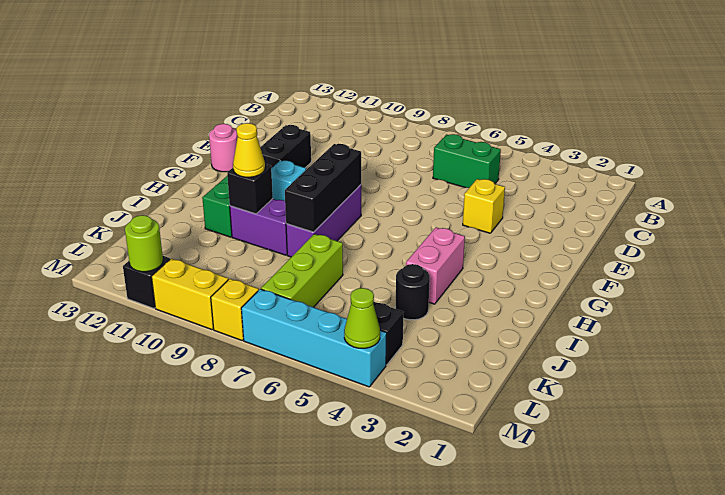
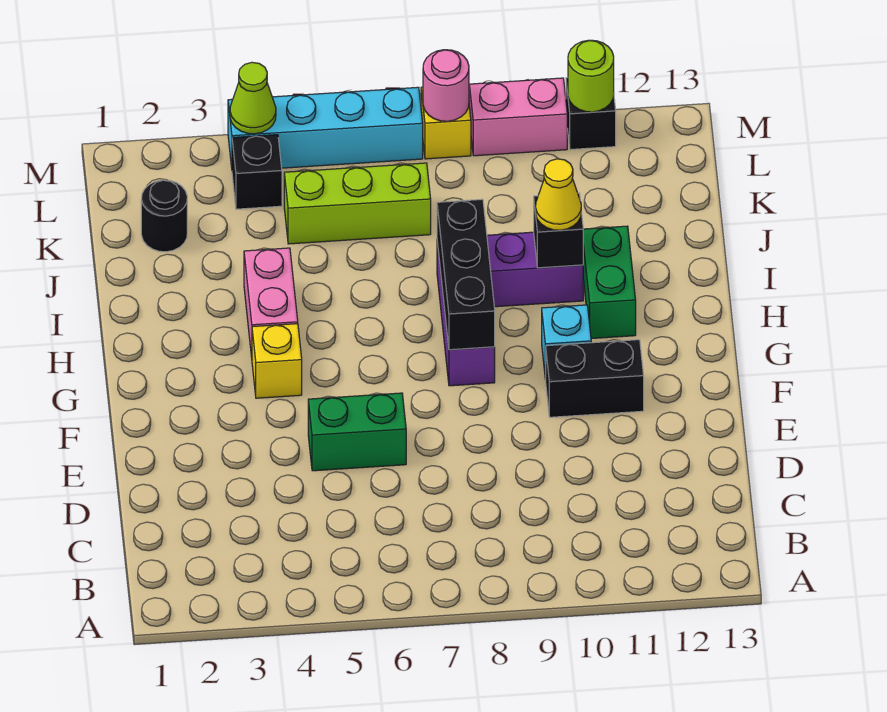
green 1x2 brick [433,134,501,188] -> green 1x2 brick moved to [308,393,406,471]
yellow 1x1 brick [463,179,505,233] -> yellow 1x1 brick moved to [252,324,302,398]
black 1x2 brick [260,125,311,168] -> black 1x2 brick turned to [546,340,644,417]
pink 1x1 round brick [209,124,238,172] -> pink 1x1 round brick moved to [423,50,469,121]
black 1x1 round brick [395,264,430,320] -> black 1x1 round brick moved to [141,180,187,252]
lime 1x3 brick [261,234,343,307] -> lime 1x3 brick turned to [284,163,431,244]
yellow 1x2 brick [152,259,228,330] -> pink 1x2 brick [469,78,567,156]

